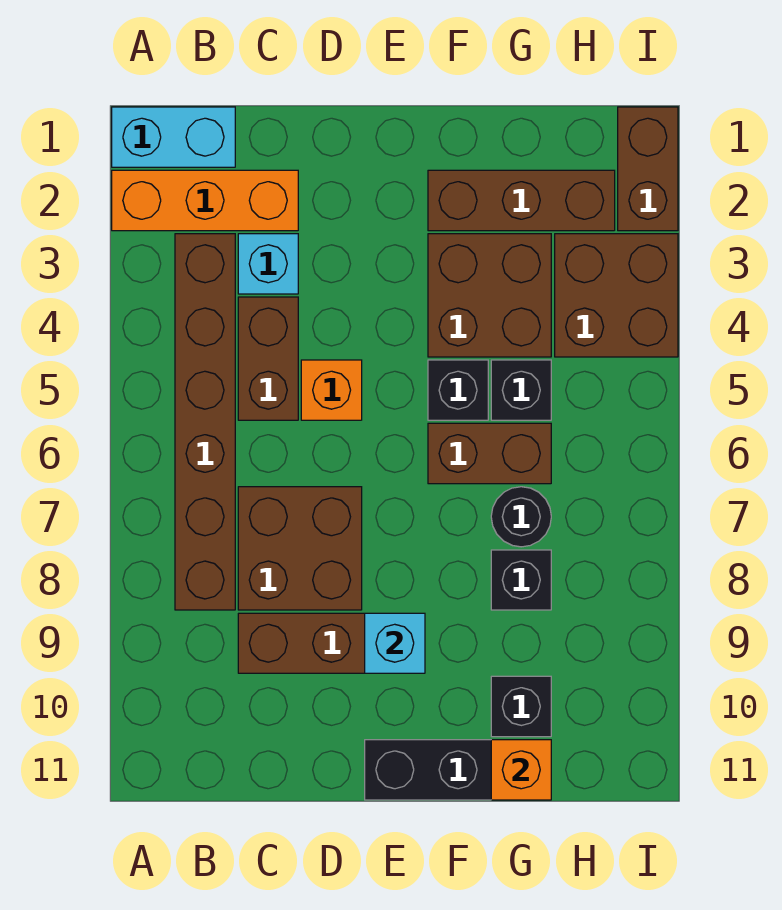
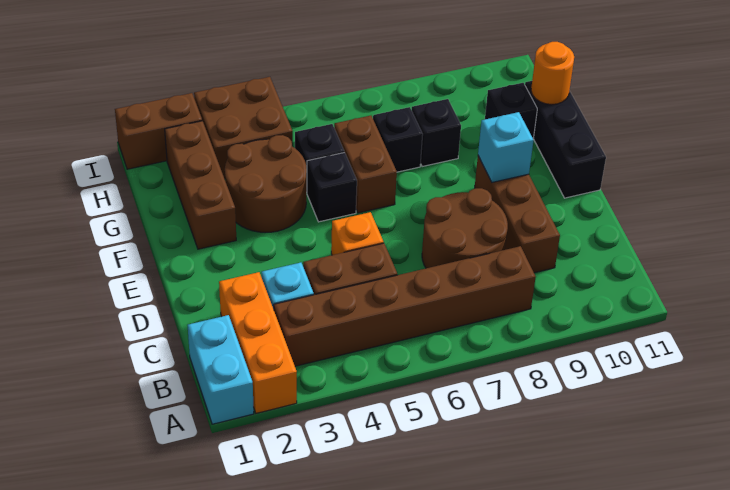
brown 2x2 brick [238,487,362,610] -> brown 2x2 round brick [422,188,508,268]
brown 2x2 brick [428,234,551,357] -> brown 2x2 round brick [225,135,307,233]
black 1x1 round brick [491,487,551,547] -> black 1x1 brick [373,107,423,172]
orange 1x1 brick [491,740,551,800] -> orange 1x1 round brick [531,42,574,105]

